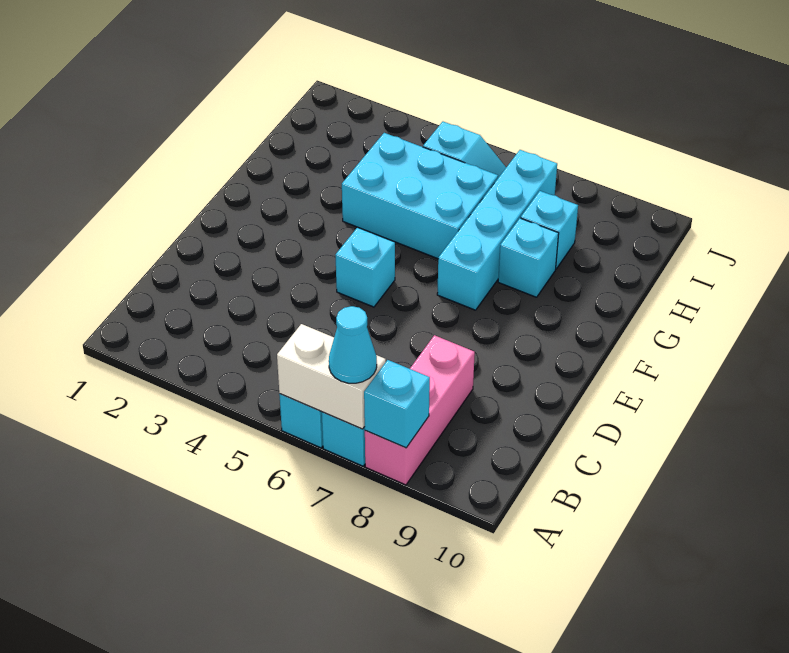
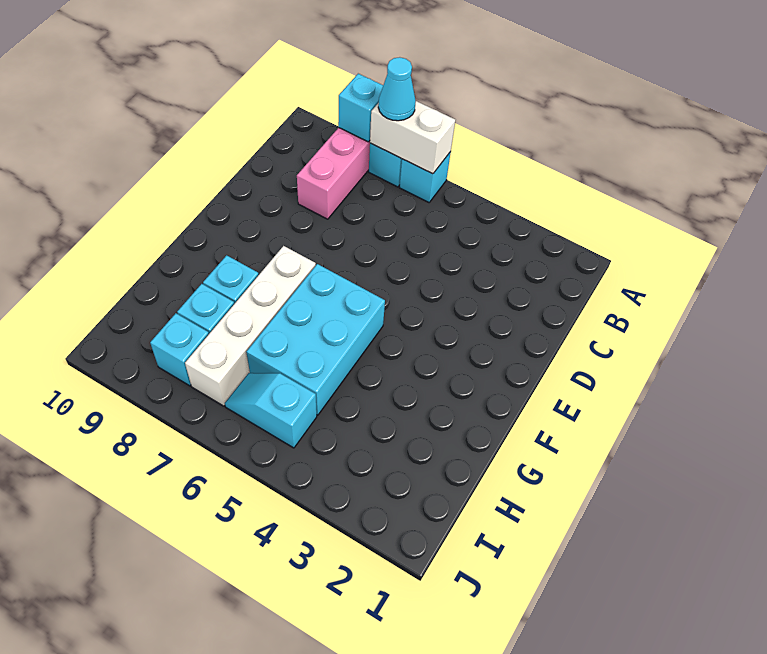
cyan 1x1 brick [335,227,395,307] -> cyan 1x1 brick moved to [150,313,209,386]
cyan 1x4 brick [437,150,557,310] -> white 1x4 brick [185,246,316,406]
cyan 2x3 brick [342,133,498,259] -> cyan 2x3 brick turned to [246,264,385,415]

